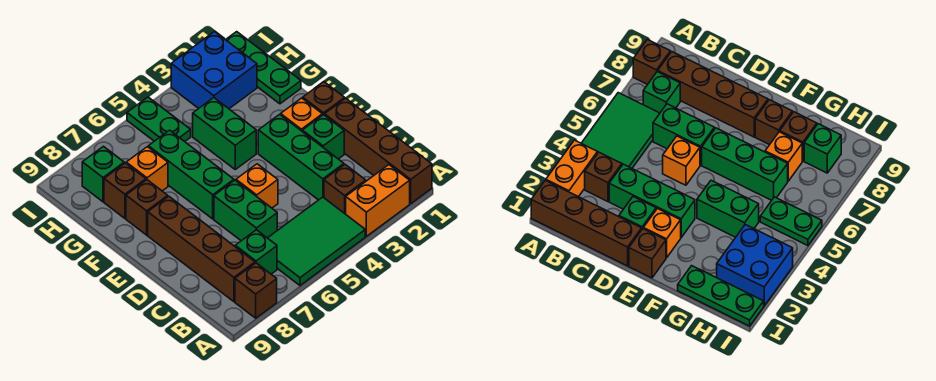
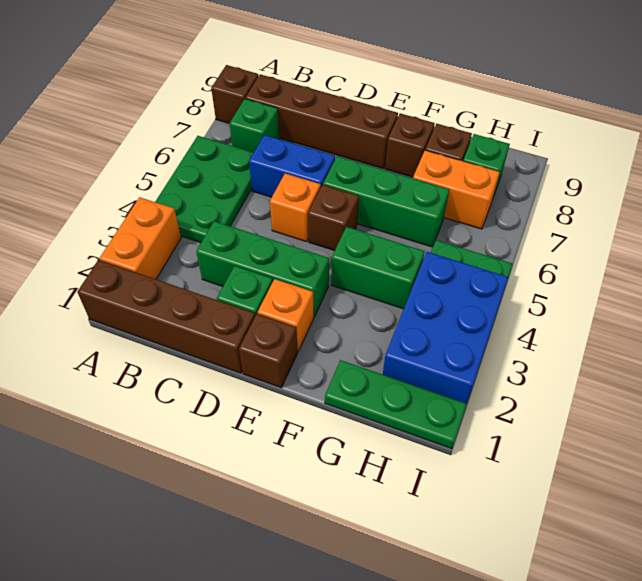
green 2x3 tile [268,197,365,285] -> green 2x3 plate [155,136,254,243]
brown 1x1 brick [324,165,366,214] -> brown 1x1 brick moved to [308,185,359,251]
green 1x2 brick [214,180,277,241] -> blue 1x2 brick [249,135,335,197]
orange 1x1 brick [126,147,168,191] -> orange 1x2 brick [413,150,500,229]
blue 2x2 brick [171,32,257,109] -> blue 2x3 brick [383,252,508,404]

